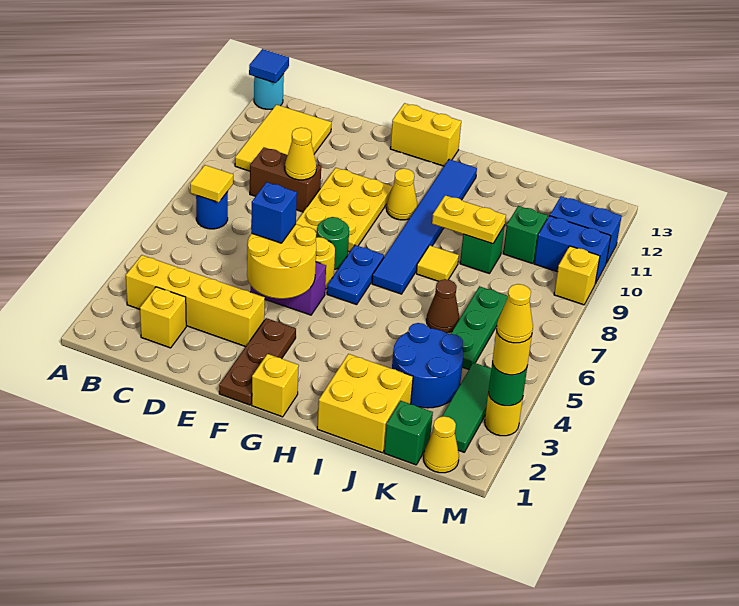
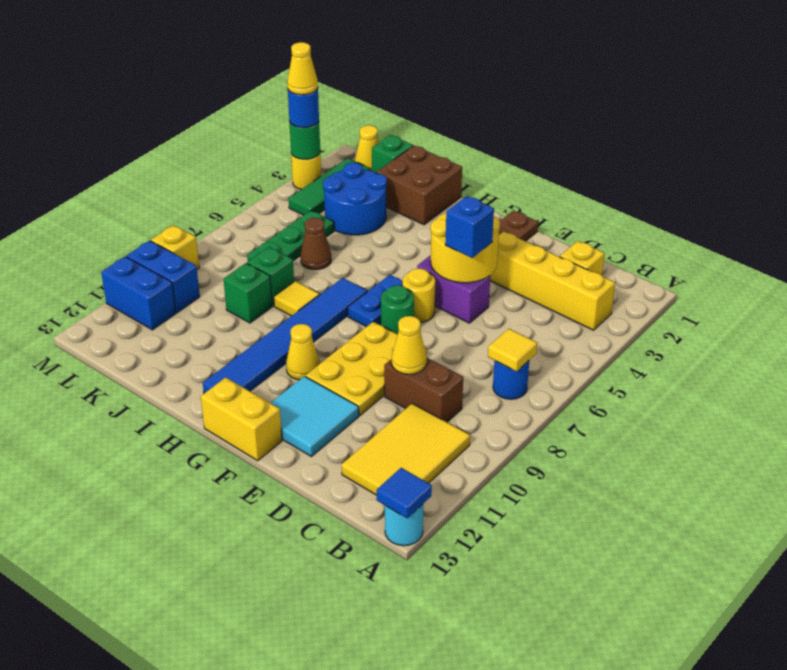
none -> cyan 2x2 tile [271,376,359,457]
yellow 1x1 brick [252,354,299,417] -> none
yellow 2x2 brick [317,354,413,453] -> brown 2x2 brick [376,146,462,225]
yellow 1x2 plate [432,195,506,244] -> none
green 1x1 brick [503,206,548,264] -> green 1x1 brick moved to [247,247,294,306]
yellow 1x1 round brick [492,330,532,375] -> blue 1x1 round brick [288,88,319,128]

